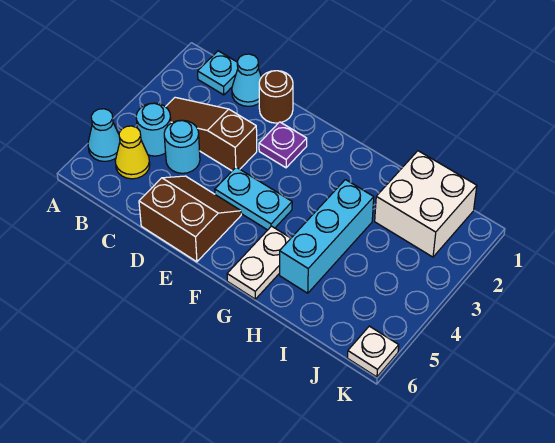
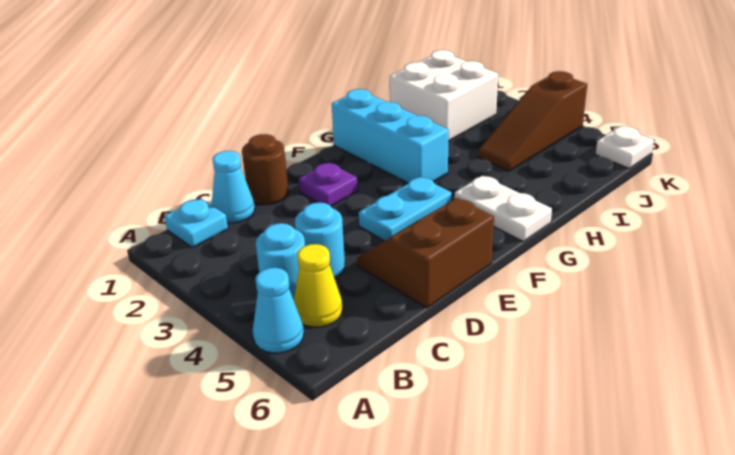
brown 1x3 slope [166,97,257,171] -> brown 1x3 slope moved to [478,71,587,171]
cyan 1x3 brick [280,180,374,293] -> cyan 1x3 brick moved to [332,89,449,183]

